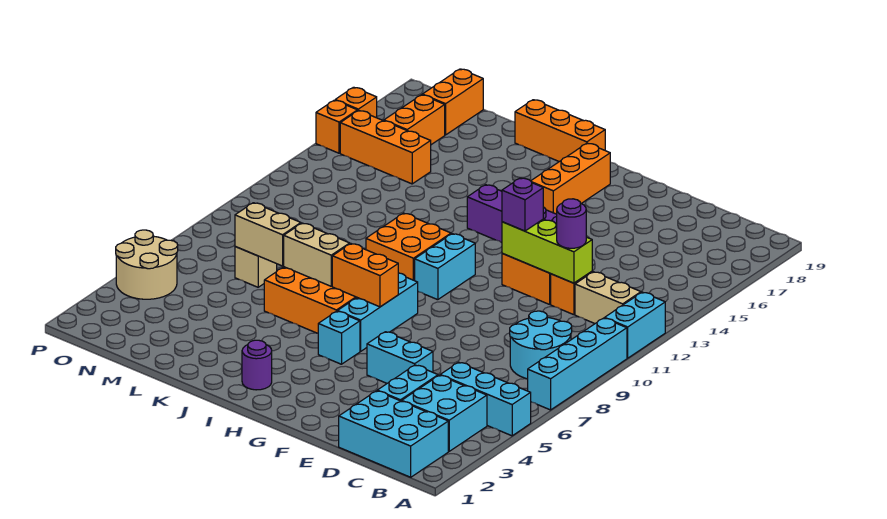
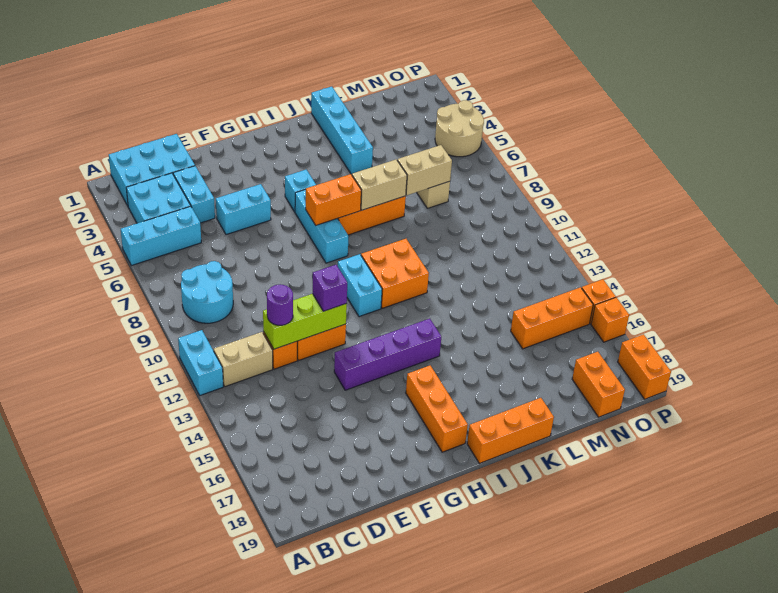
cyan 1x4 brick [528,318,627,410] -> cyan 1x4 brick moved to [311,87,373,174]
purple 1x1 round brick [242,340,272,390] -> none
orange 1x2 brick [384,95,445,145] -> orange 1x2 brick moved to [618,334,671,399]

